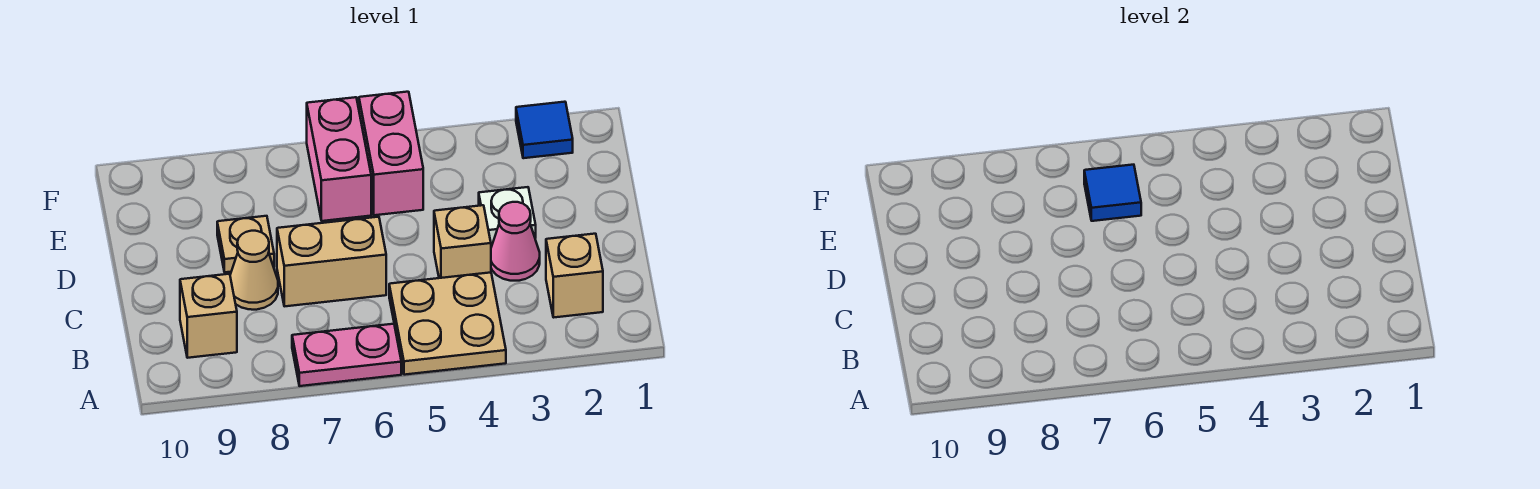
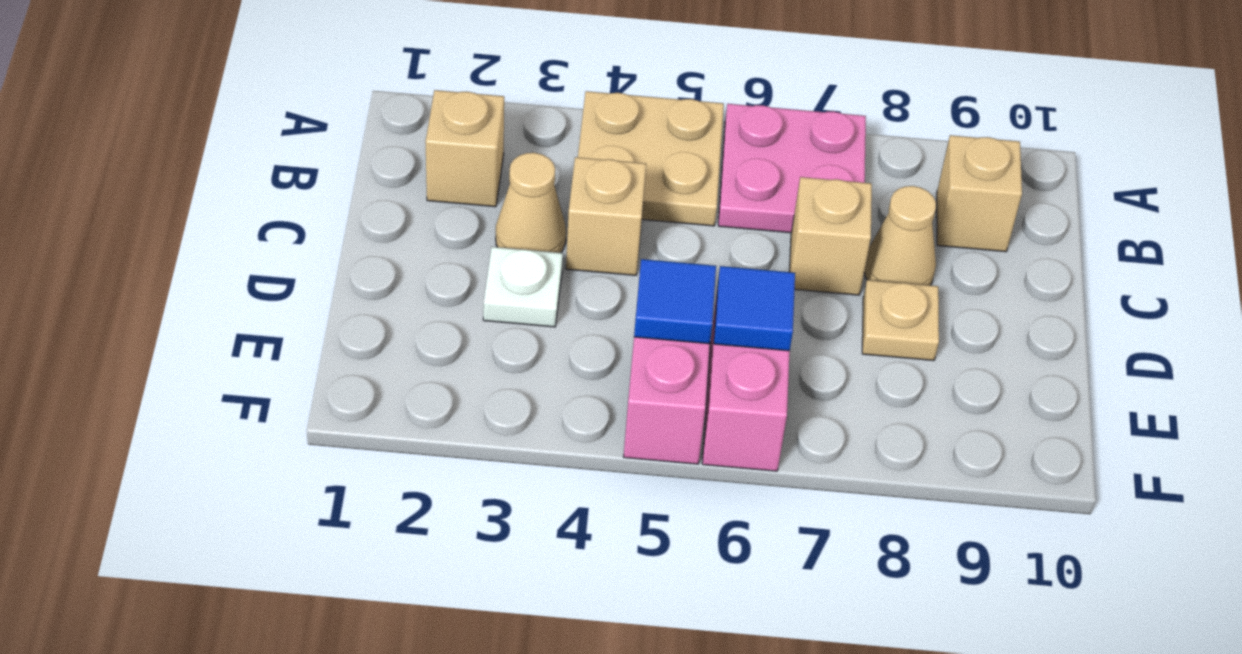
pink 1x2 plate [292,324,401,386] -> pink 2x2 plate [718,104,866,233]
pink 1x1 cone [491,202,540,281] -> tan 1x1 cone [496,153,566,253]
tan 1x2 brick [277,217,386,306] -> tan 1x1 brick [790,177,872,295]
blue 1x1 tile [516,102,573,158] -> blue 1x1 tile moved to [634,259,716,344]

